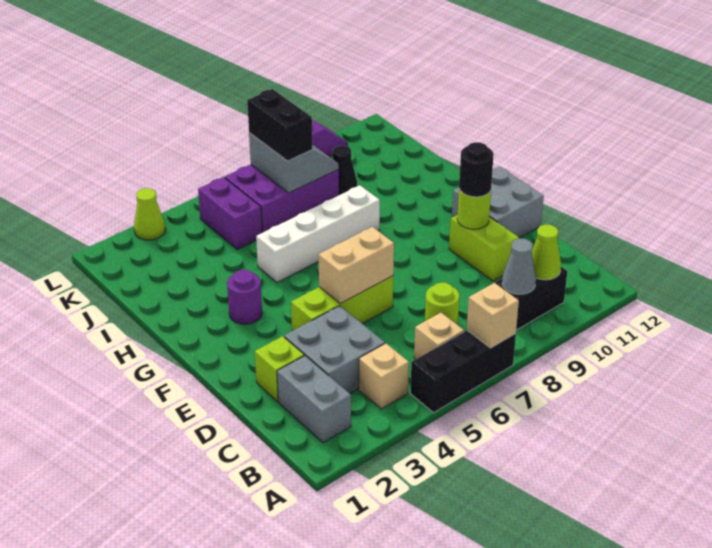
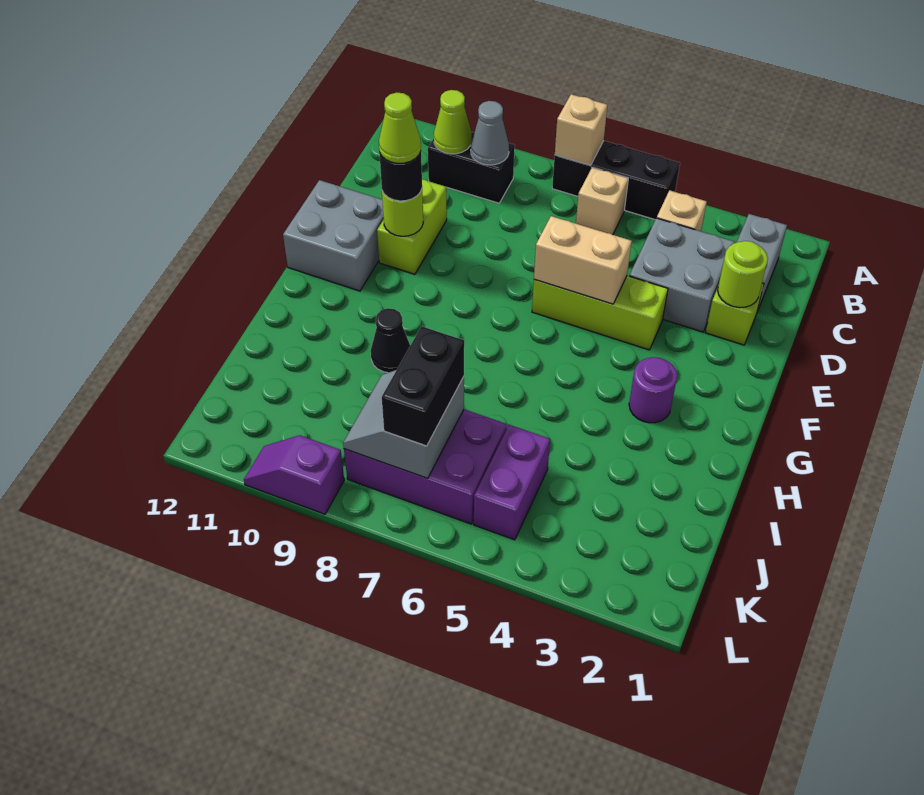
lime 1x1 round brick [425,283,459,325] -> lime 1x1 round brick moved to [718,241,768,308]
white 1x4 brick [256,185,380,283] -> none
black 1x1 cone [333,145,357,195] -> black 1x1 cone moved to [371,308,410,373]
lime 1x1 cone [134,188,166,240] -> lime 1x1 cone moved to [379,92,421,163]

